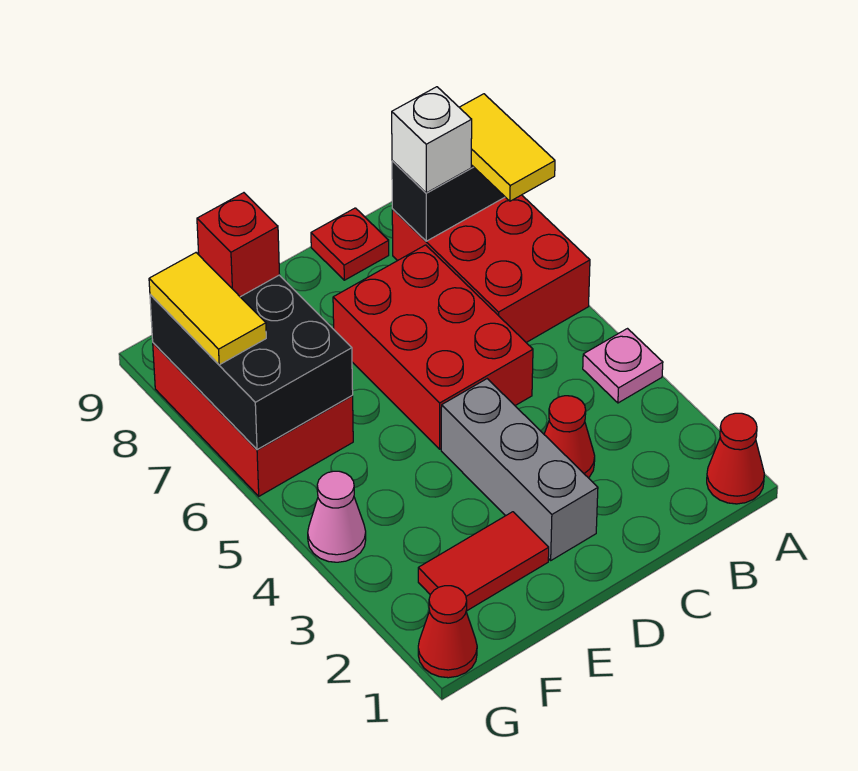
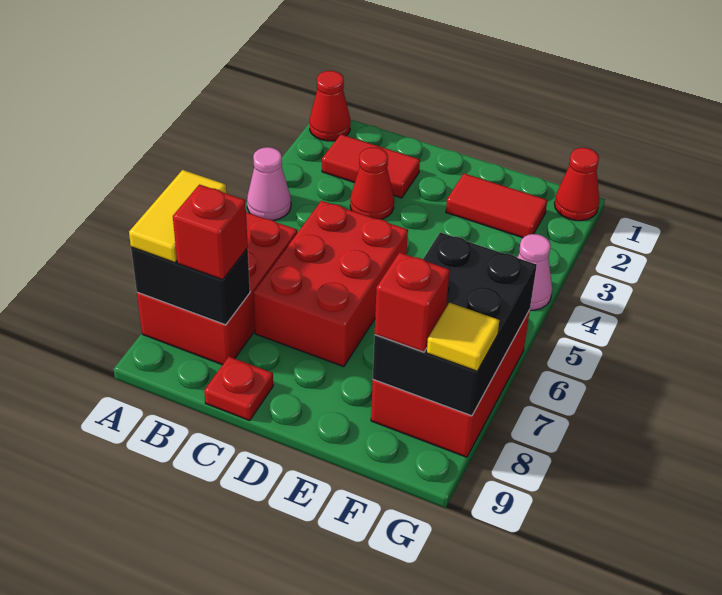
pink 1x1 plate [583,329,663,403] -> pink 1x1 cone [247,147,291,220]
none -> red 1x2 tile [322,134,420,198]
white 1x1 brick [392,87,472,193] -> red 1x1 brick [173,185,248,280]
grey 1x3 brick [441,379,598,560] -> none
yellow 1x2 tile [149,253,266,365] -> yellow 1x1 tile [427,303,499,371]

